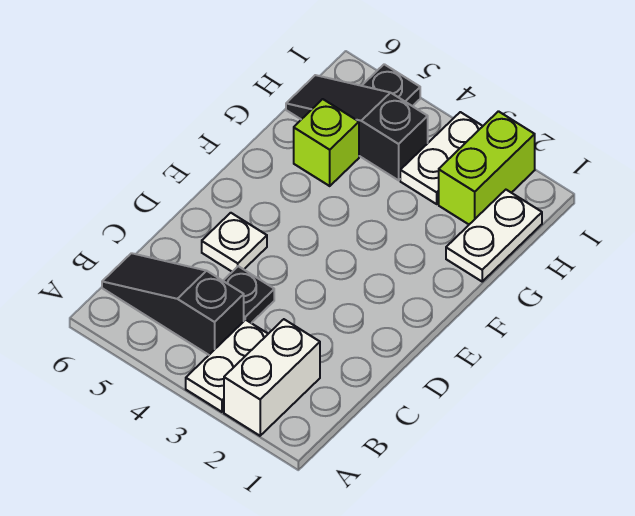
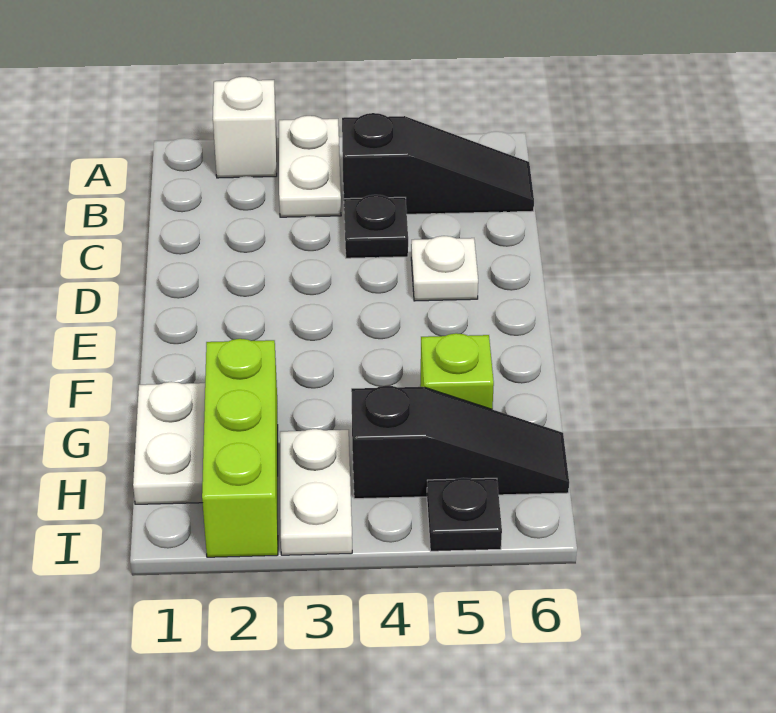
white 1x2 brick [224,319,320,436] -> white 1x1 brick [213,77,277,178]
lime 1x2 brick [439,111,535,224] -> lime 1x3 brick [202,339,278,557]

